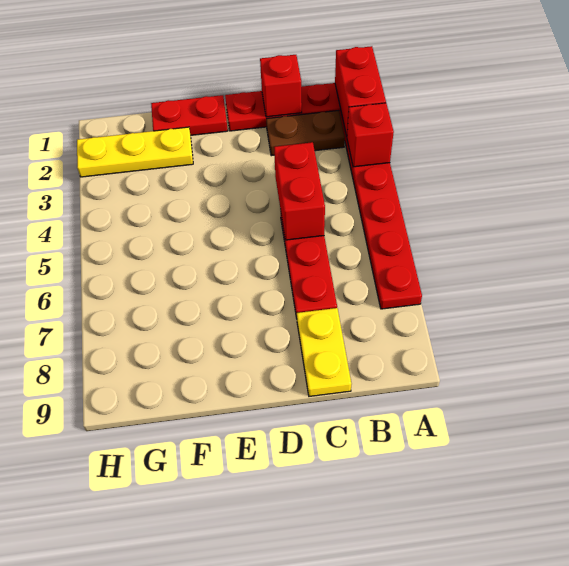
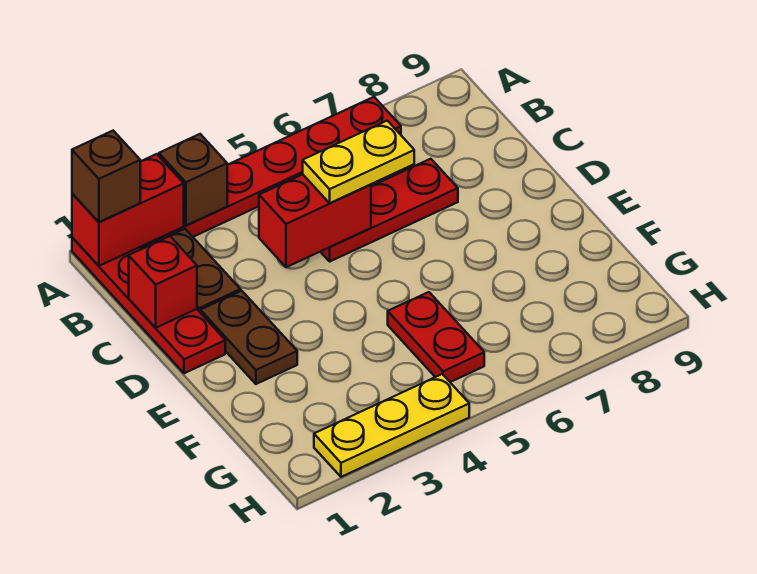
none -> brown 1x1 brick [72,131,140,222]
red 1x1 brick [347,103,394,167] -> brown 1x1 brick [159,134,227,225]
yellow 1x2 plate [297,308,351,396] -> yellow 1x2 plate moved to [303,121,414,203]
none -> brown 1x2 plate [200,291,297,384]
red 1x2 plate [151,95,228,135] -> red 1x2 plate moved to [388,292,484,382]
yellow 1x3 plate [77,127,193,177] -> yellow 1x3 plate turned to [314,374,469,477]

